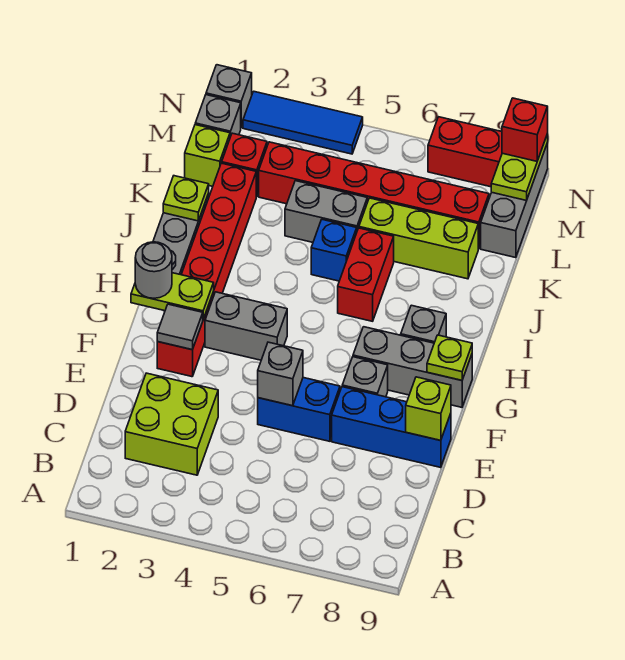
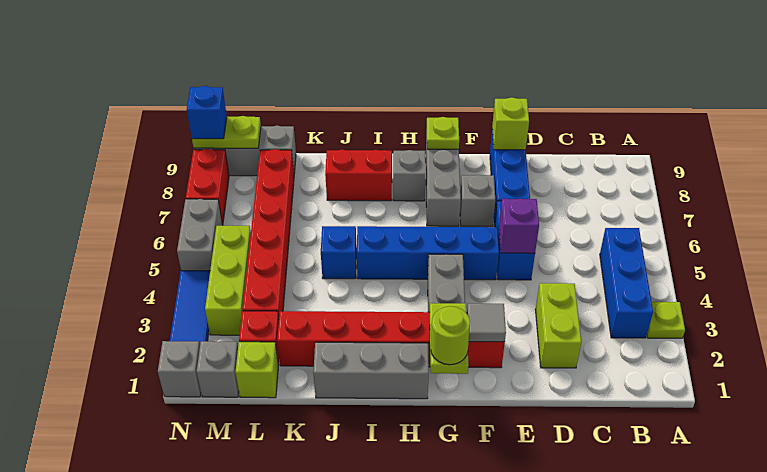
none -> blue 1x3 brick [600,228,653,338]
lime 2x2 brick [125,373,218,475] -> lime 1x2 brick [536,283,581,368]
grey 1x1 brick [258,342,303,406] -> purple 1x1 brick [499,199,539,253]
none -> blue 1x4 brick [357,226,499,280]
grey 1x1 round brick [135,242,172,298] -> lime 1x1 round brick [431,306,470,365]
red 1x2 brick [338,228,394,321] -> red 1x2 brick moved to [325,150,392,201]
lime 1x1 plate [163,176,209,221] -> lime 1x1 plate moved to [647,302,685,338]
grey 1x2 brick [285,181,367,242] -> grey 1x2 brick moved to [177,199,223,271]
lime 1x3 brick [359,198,478,279] -> lime 1x3 brick moved to [205,226,251,335]
red 1x1 brick [502,98,548,161] -> blue 1x1 brick [187,86,227,139]

